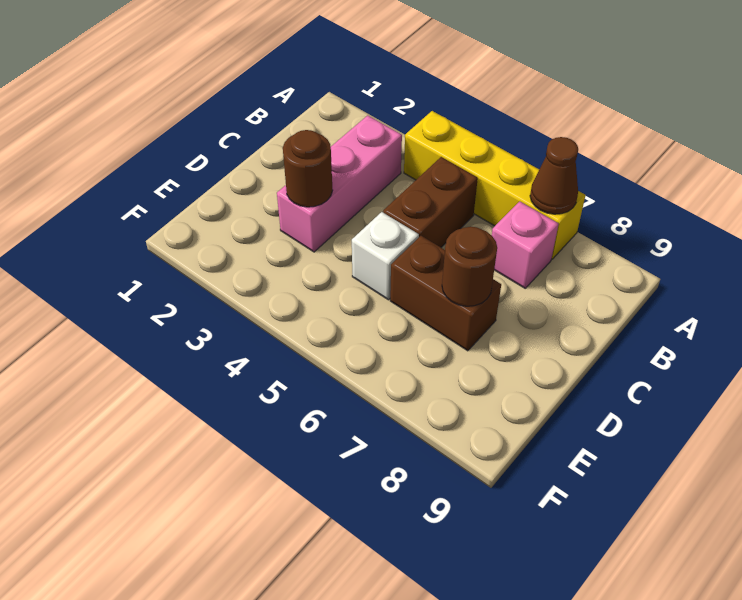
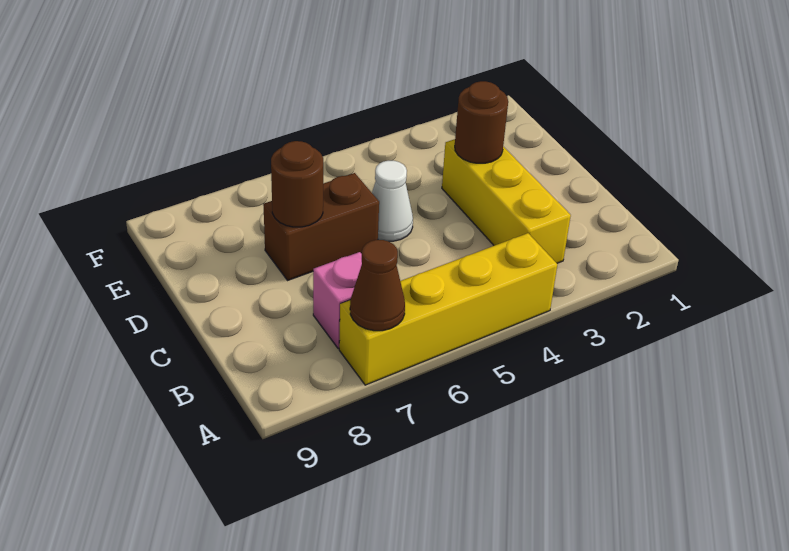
pink 1x3 brick [277,115,402,252] -> yellow 1x3 brick [442,139,571,263]
brown 1x2 brick [383,157,478,247] -> none
white 1x1 brick [352,212,419,300] -> white 1x1 cone [372,161,413,241]

